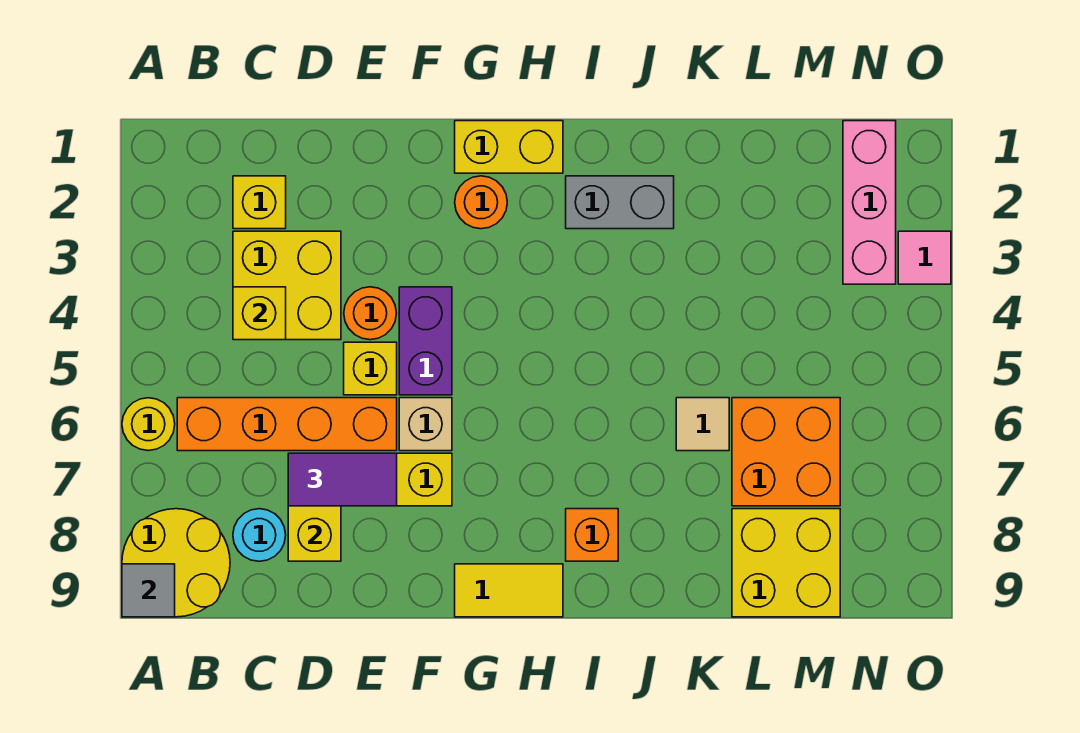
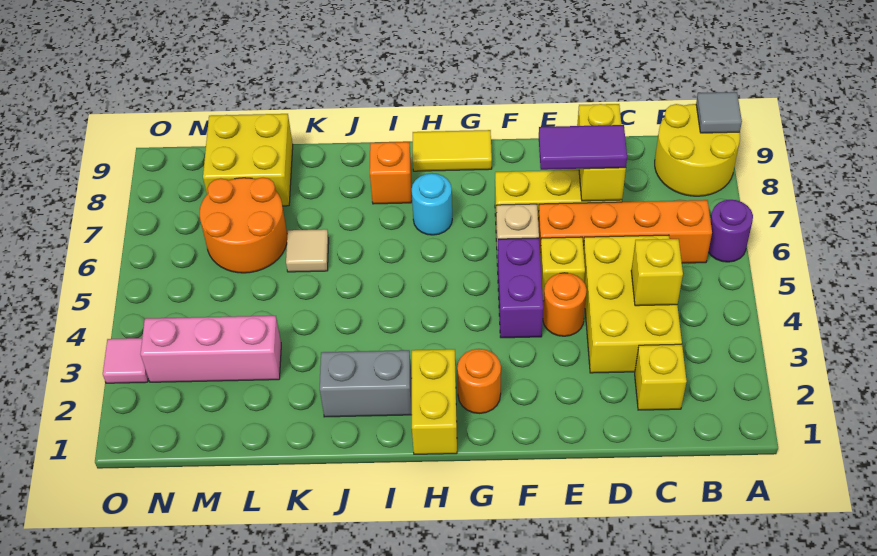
yellow 1x1 round brick [122,398,175,451] -> purple 1x1 round brick [708,200,753,262]
yellow 2x2 brick [233,231,341,340] -> yellow 2x3 brick [583,235,682,373]
cyan 1x1 round brick [233,509,286,561] -> cyan 1x1 round brick moved to [412,173,452,235]
yellow 1x2 brick [455,121,563,173] -> yellow 1x2 brick turned to [412,349,457,454]
orange 2x2 brick [732,398,840,506] -> orange 2x2 round brick [200,178,287,273]
pink 1x3 brick [843,121,896,284] -> pink 1x3 brick turned to [141,316,281,382]

